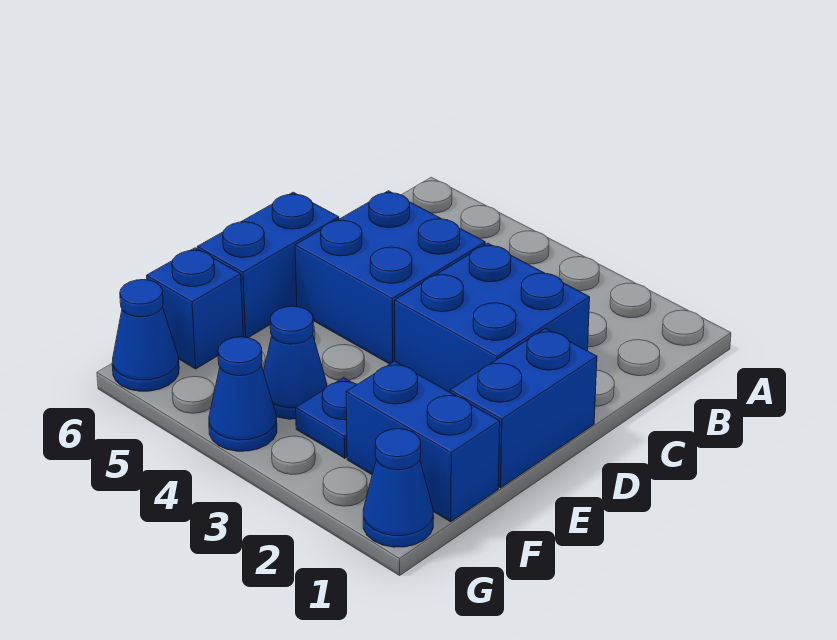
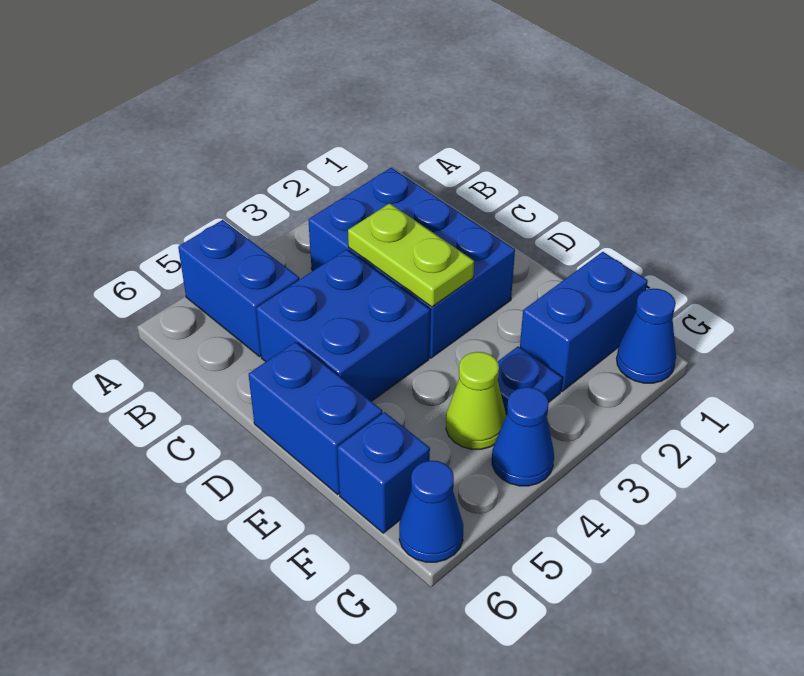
blue 2x2 brick [395,243,590,392] -> blue 2x3 brick [308,168,515,358]
none -> lime 1x2 plate [348,203,474,307]
blue 1x2 brick [450,328,597,488] -> blue 1x2 brick moved to [178,220,299,356]
blue 1x1 cone [263,306,327,419] -> lime 1x1 cone [446,352,506,449]

